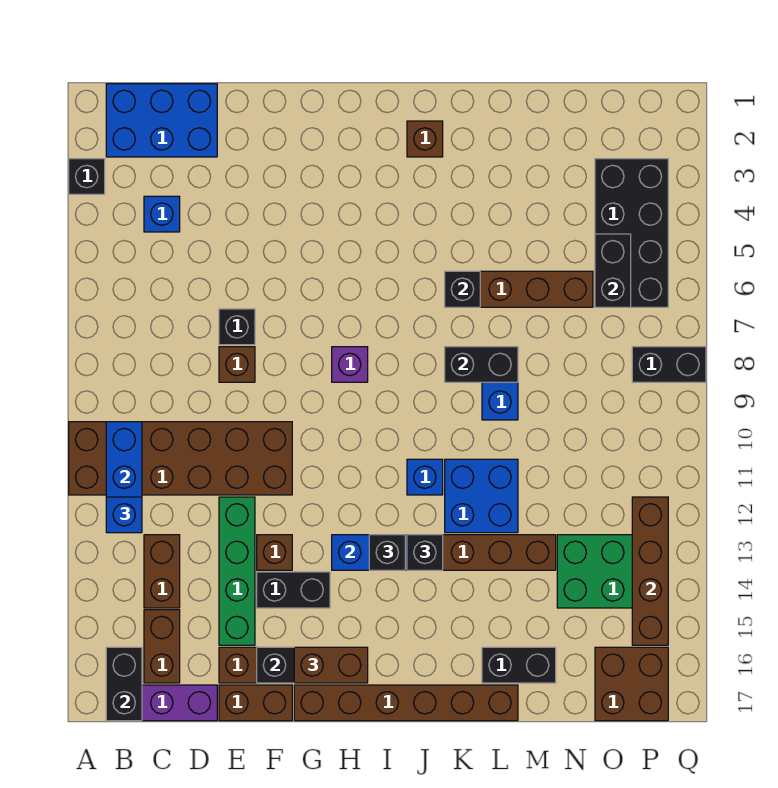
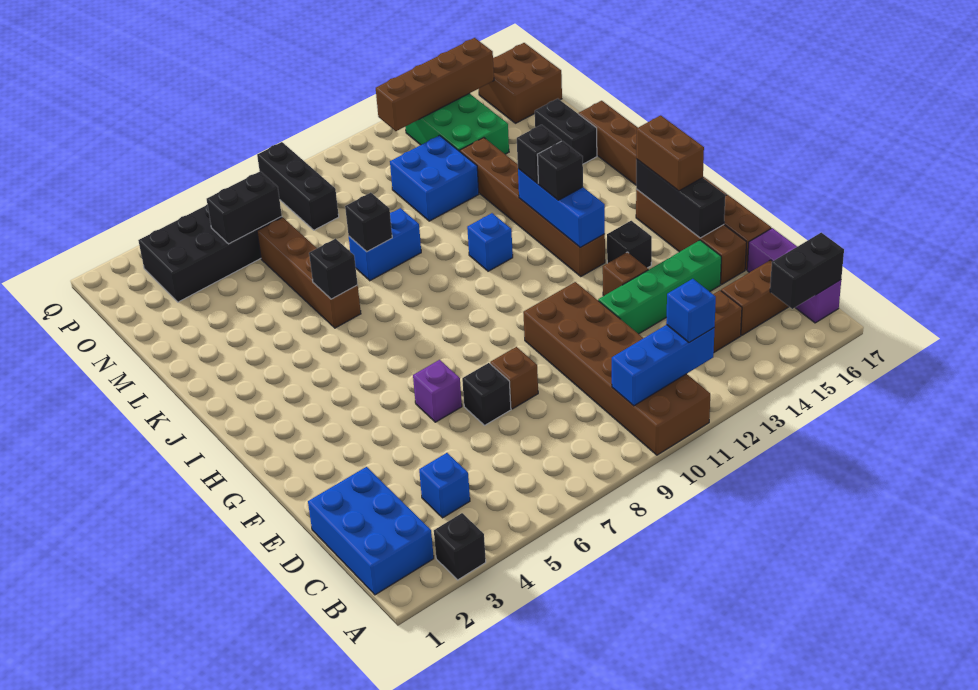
black 1x2 brick [257,572,330,608] -> black 1x1 brick [607,221,652,268]
purple 1x1 brick [332,347,368,382] -> purple 1x1 brick moved to [413,360,462,422]
brown 1x1 brick [407,121,443,157] -> none
black 1x2 brick [445,347,518,382] -> black 1x1 brick [345,193,392,252]
blue 2x2 brick [445,459,518,533] -> blue 2x2 brick moved to [390,135,479,221]
black 1x2 brick [632,347,706,382] -> black 1x3 brick [257,142,339,230]

